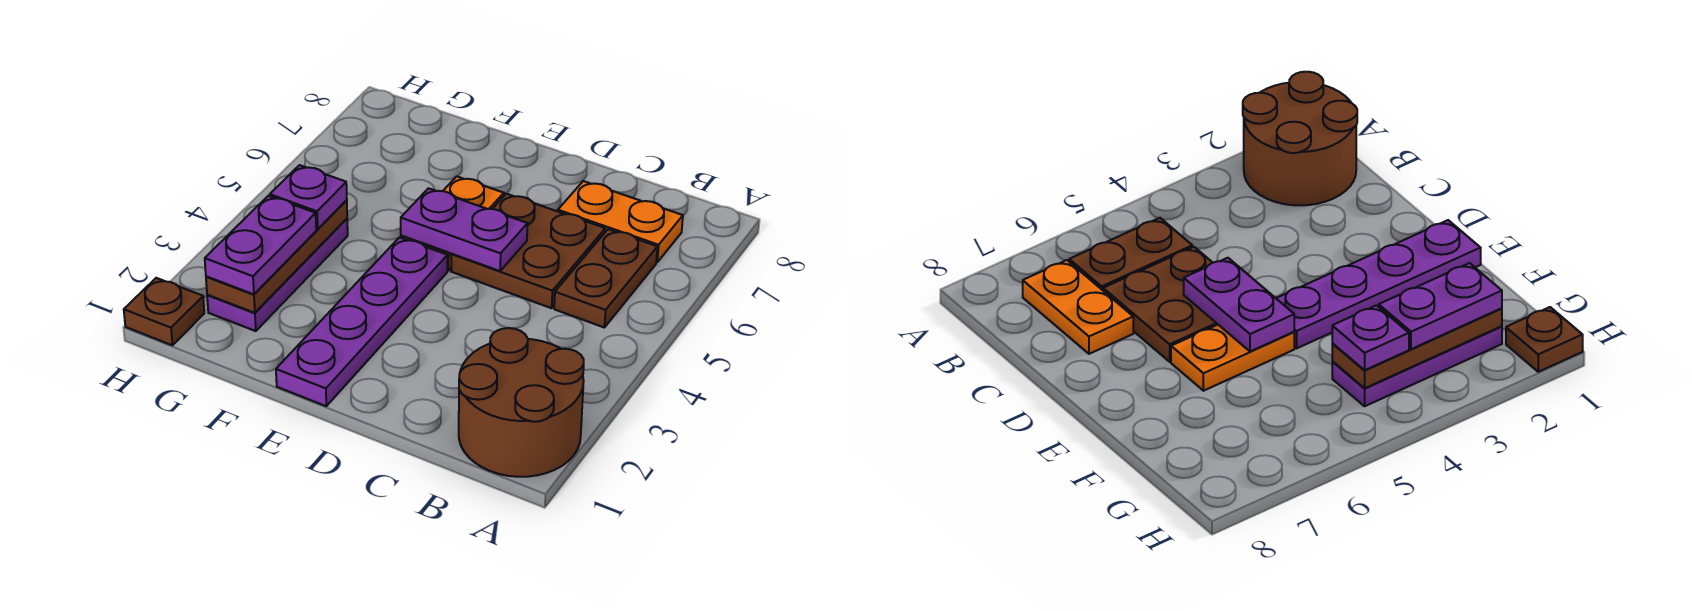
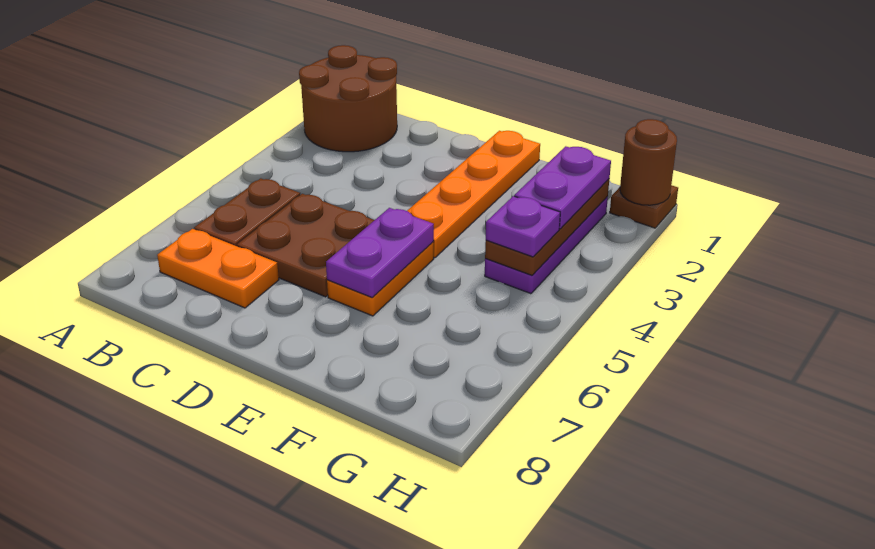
purple 1x2 plate [401,188,527,271] -> purple 1x2 plate turned to [326,208,434,297]
purple 1x4 plate [276,237,447,406] -> orange 1x4 plate [407,131,540,258]
none -> brown 1x1 round brick [620,119,677,205]

